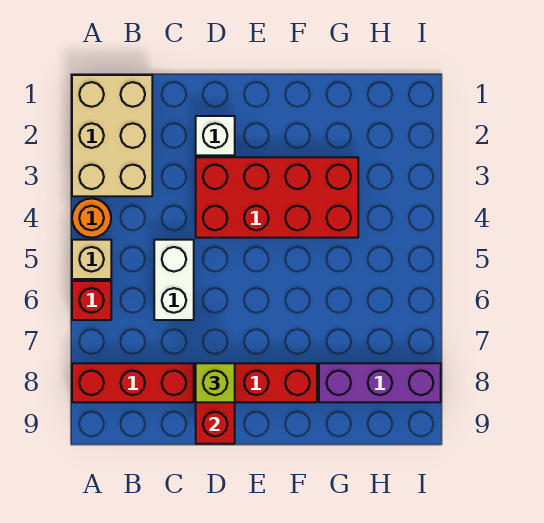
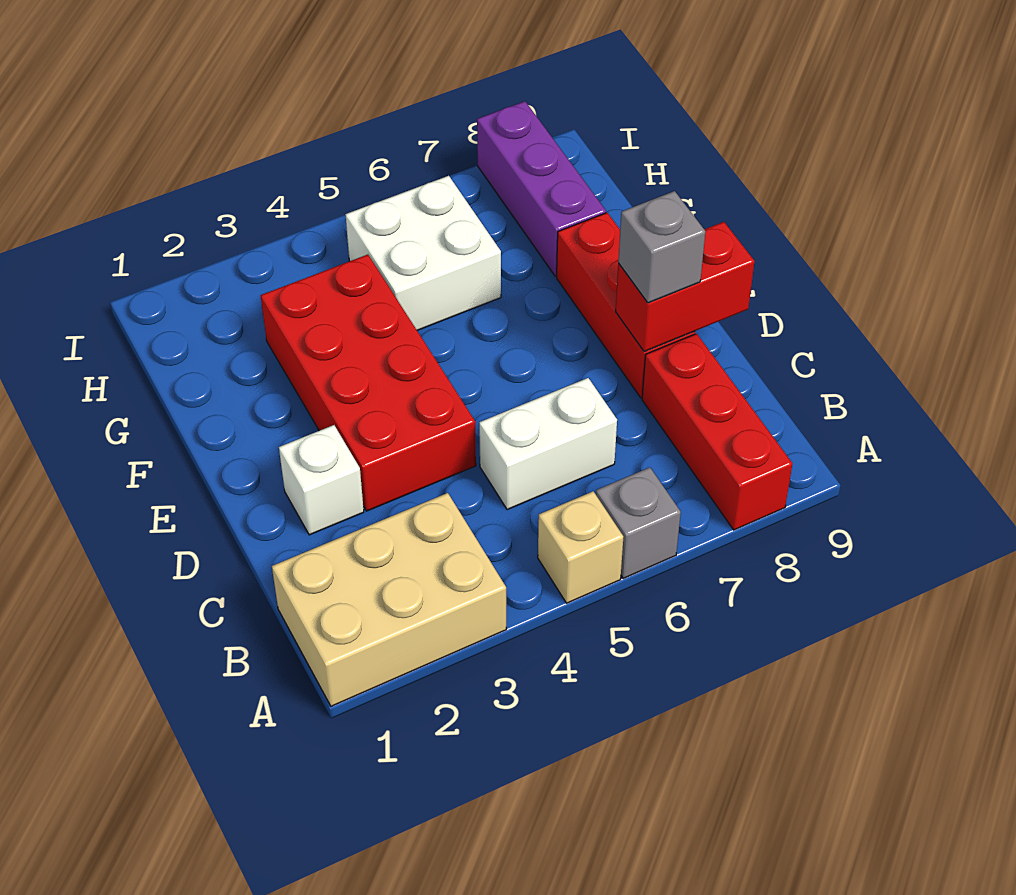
orange 1x1 round brick [72,199,111,238] -> none
red 1x1 brick [72,281,111,320] -> grey 1x1 brick [596,467,681,579]
lime 1x1 brick [196,363,235,402] -> grey 1x1 brick [618,191,705,303]
none -> white 2x2 brick [345,176,501,330]

